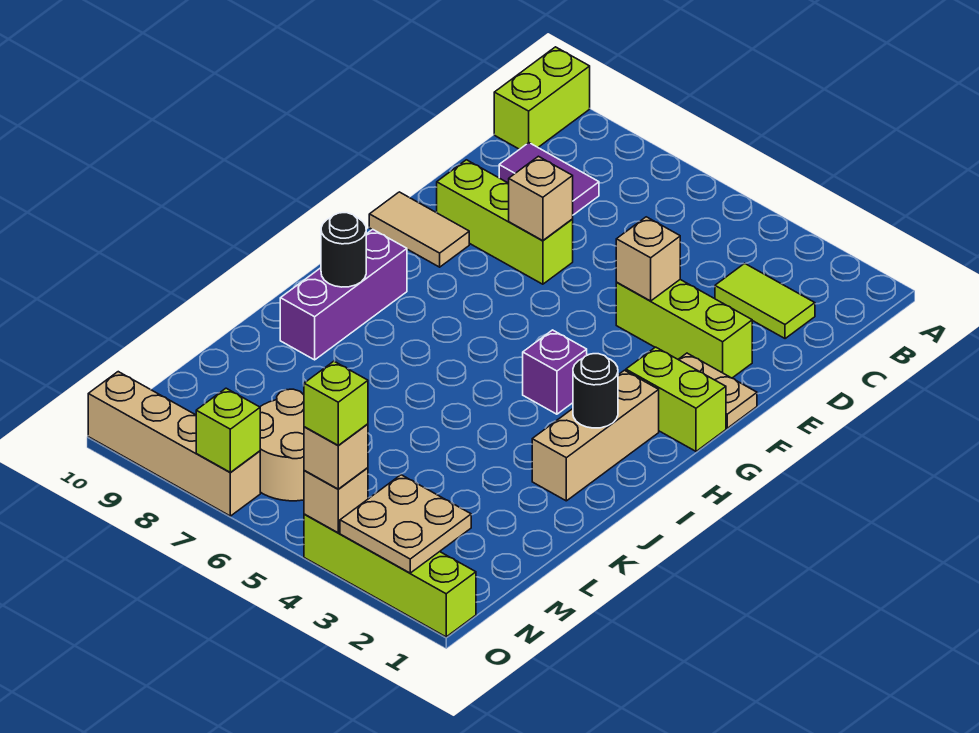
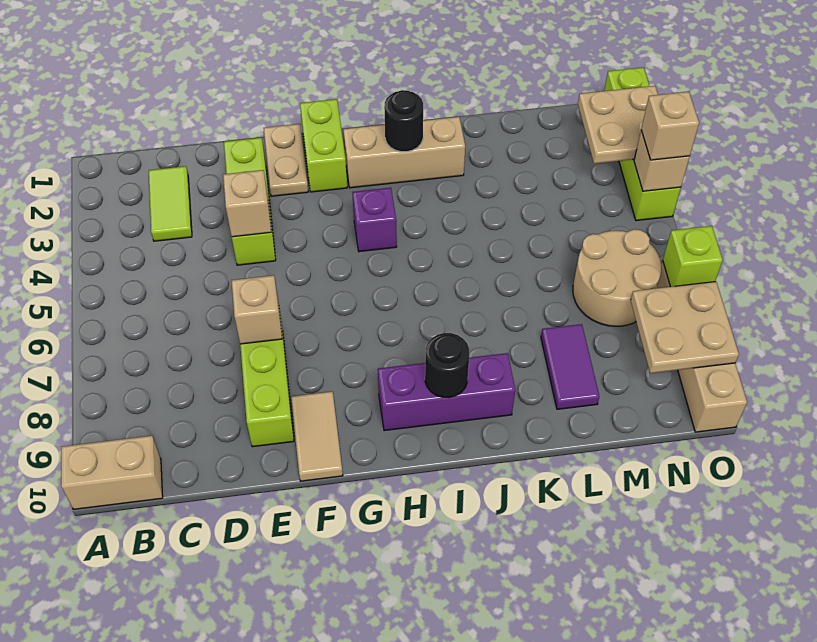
lime 1x2 brick [494,47,590,149] -> tan 1x2 brick [61,436,163,509]
purple 1x2 tile [499,143,599,215] -> purple 1x2 tile moved to [541,324,600,409]
none -> tan 2x2 plate [631,282,739,373]
lime 1x1 brick [304,361,368,446] -> none

